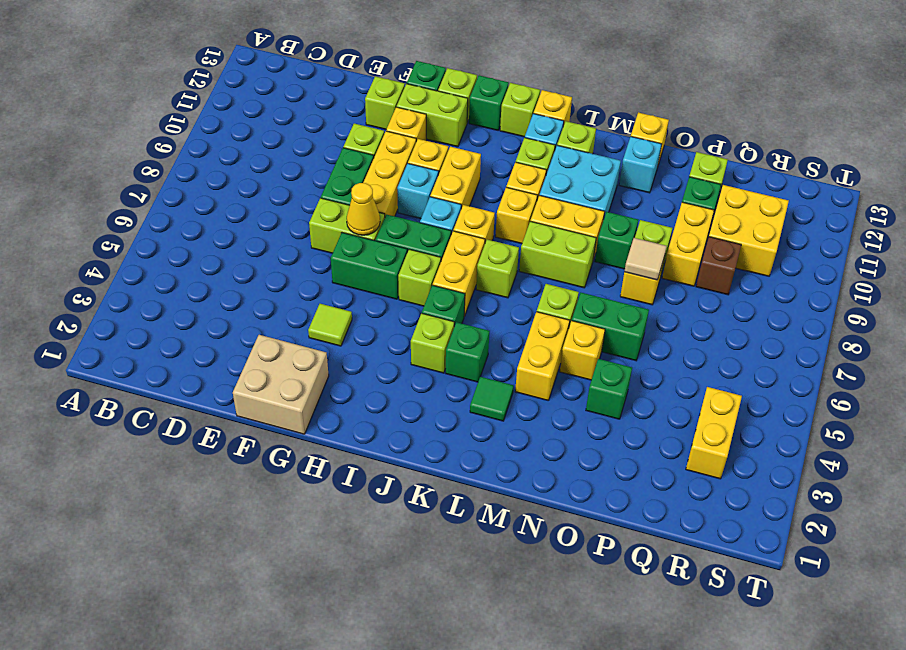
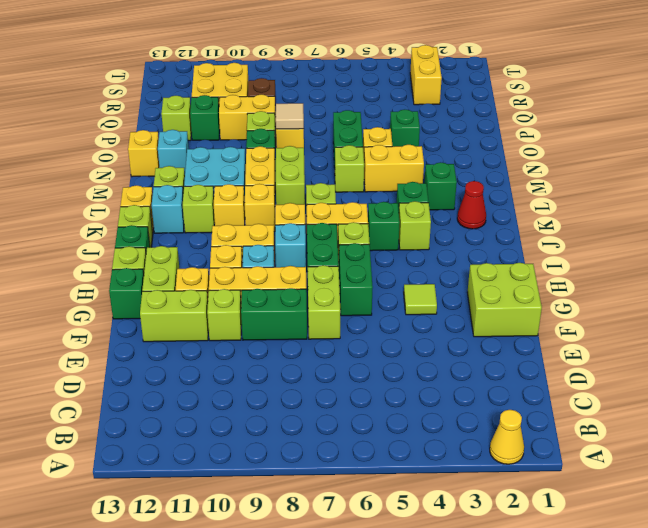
tan 2x2 brick [233,335,329,434] -> lime 2x2 brick [467,263,542,337]
lime 1x1 brick [365,76,405,129] -> lime 1x2 brick [140,290,209,342]
yellow 1x1 cone [347,183,380,235] -> yellow 1x1 cone moved to [490,410,524,464]
none -> red 1x1 cone [457,181,486,229]
green 1x1 tile [470,377,514,421] -> green 1x1 brick [425,162,457,210]
yellow 1x2 brick [686,387,742,479] -> yellow 1x2 brick turned to [410,45,442,105]

